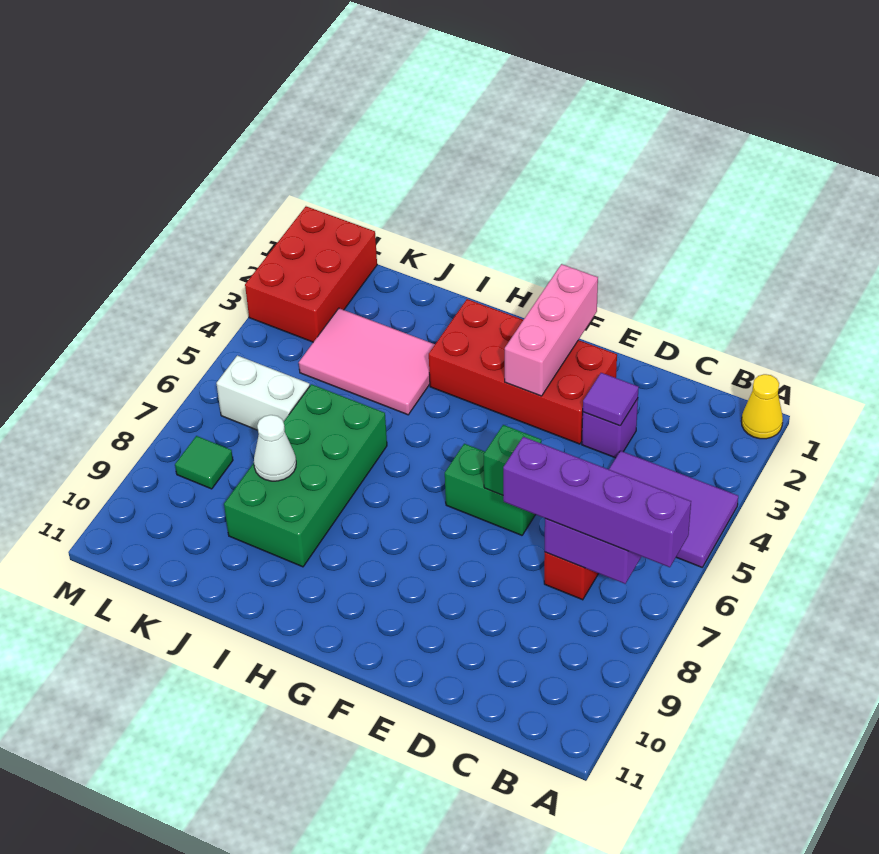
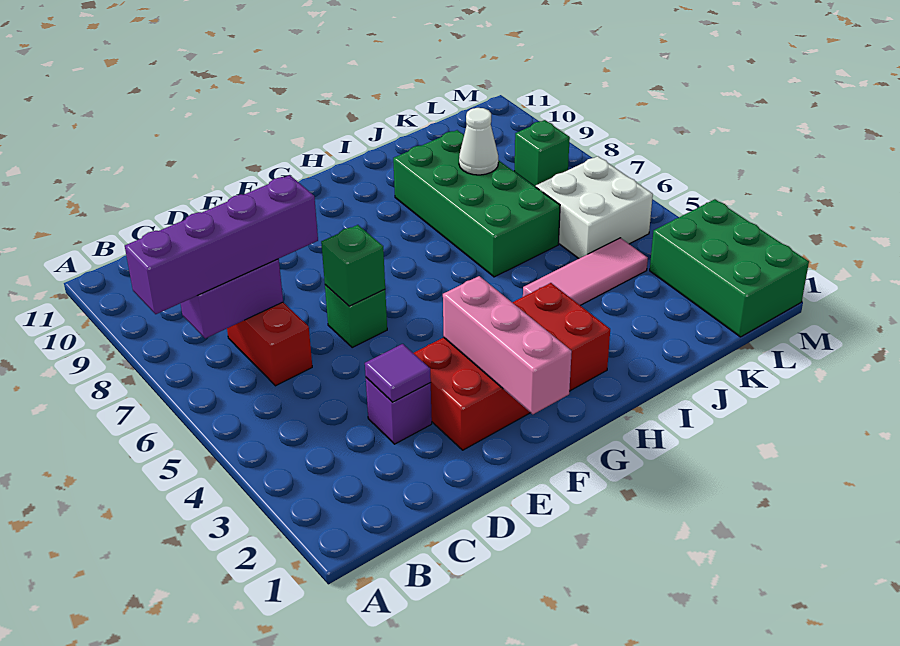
yellow 1x1 cone [742,374,783,439] -> none
purple 2x3 tile [609,451,738,567] -> none
green 1x2 brick [445,444,535,535] -> green 1x1 brick [325,285,387,348]
pink 2x3 tile [299,308,435,415] -> pink 1x3 tile [523,238,648,305]
white 1x2 brick [216,355,310,430] -> white 2x2 brick [536,156,653,258]
red 2x3 brick [245,206,377,342] -> green 2x3 brick [650,199,809,337]
green 1x1 tile [175,436,233,489] -> green 1x1 brick [515,120,570,187]

